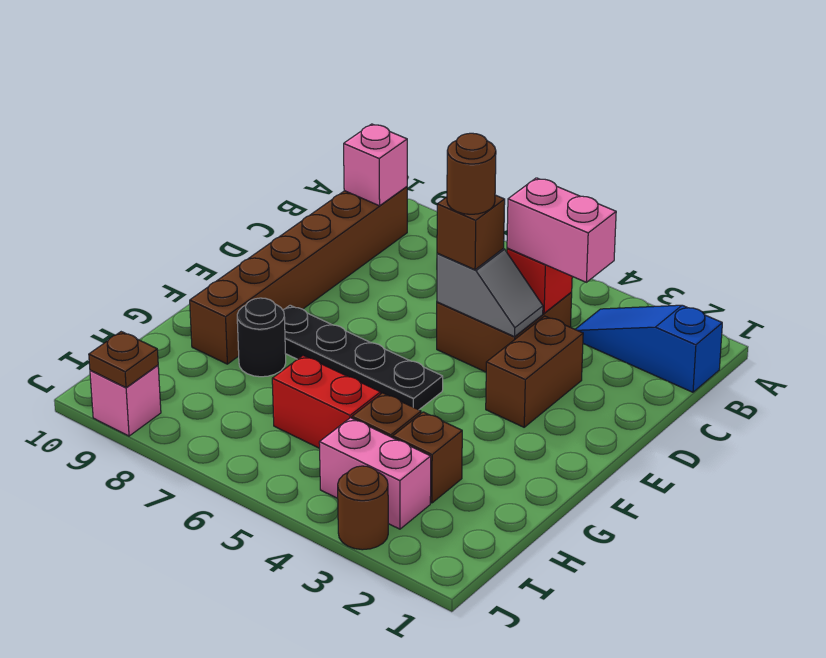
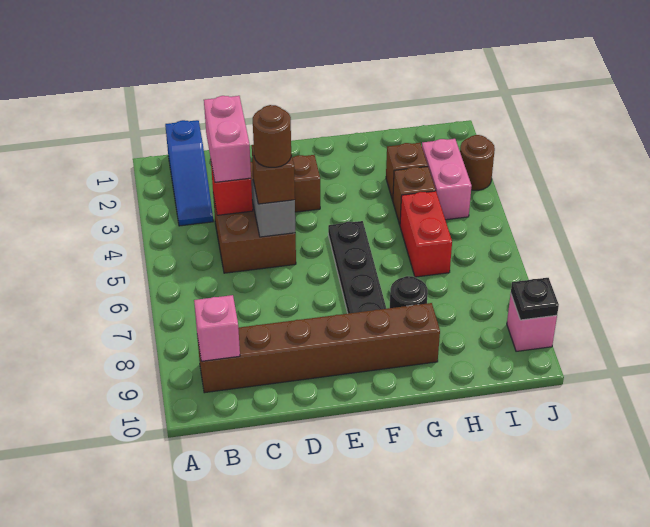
brown 1x1 plate [89,332,158,388] -> black 1x1 plate [511,278,559,320]

